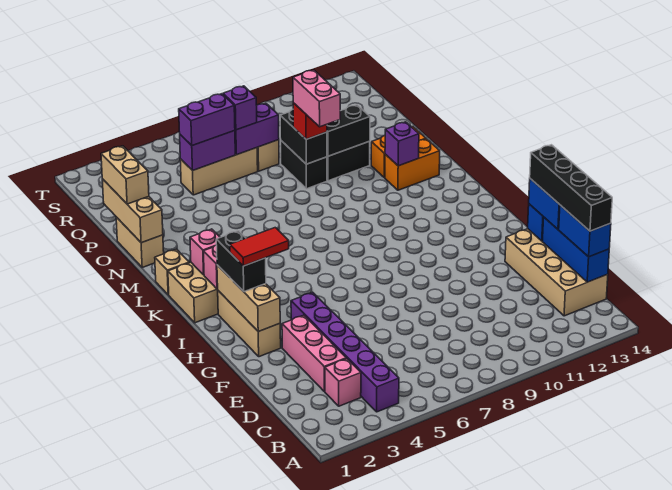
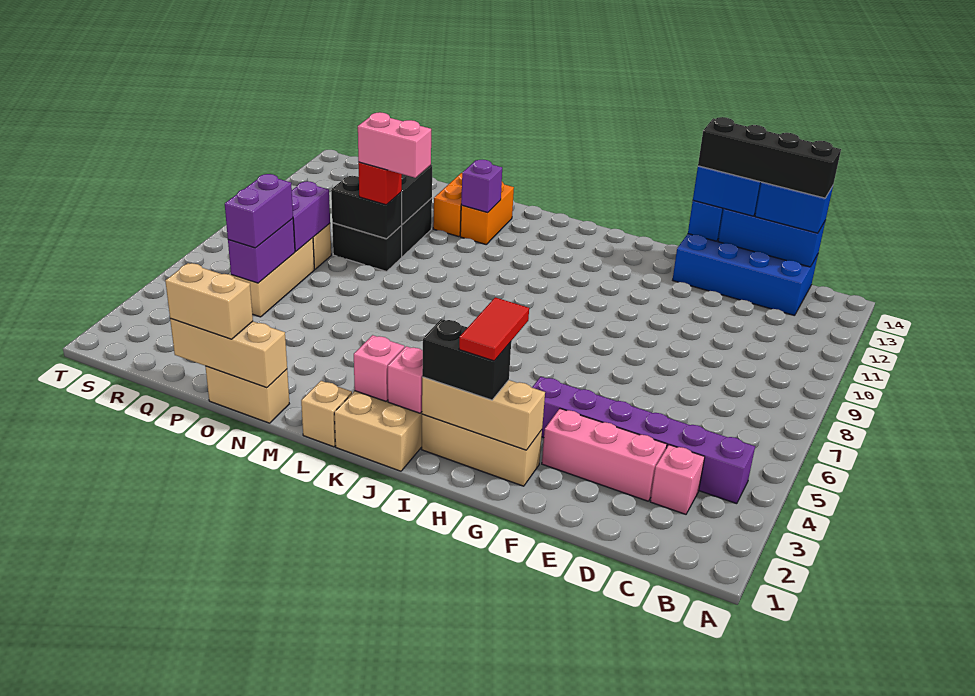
tan 2x4 brick [505,229,608,316] -> blue 2x4 brick [673,234,818,316]
purple 1x1 brick [223,86,257,130] -> none

